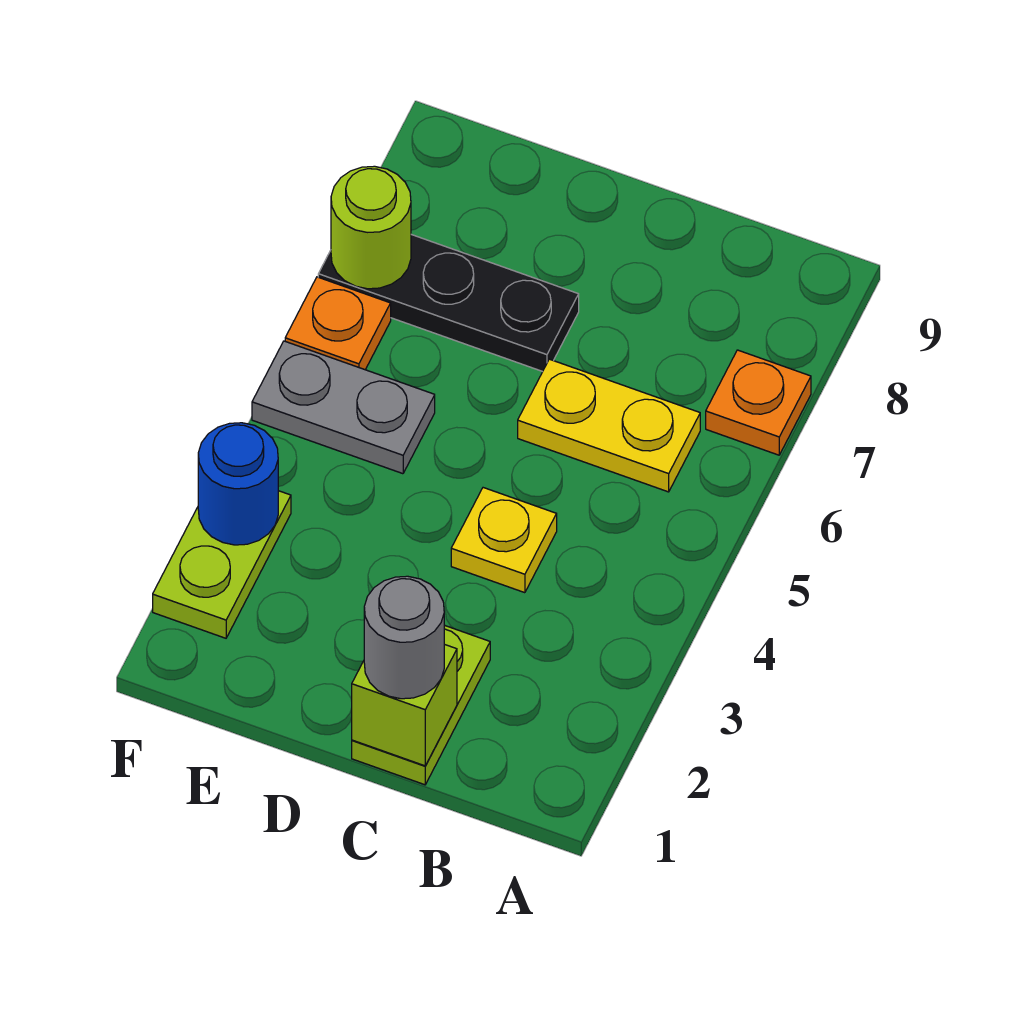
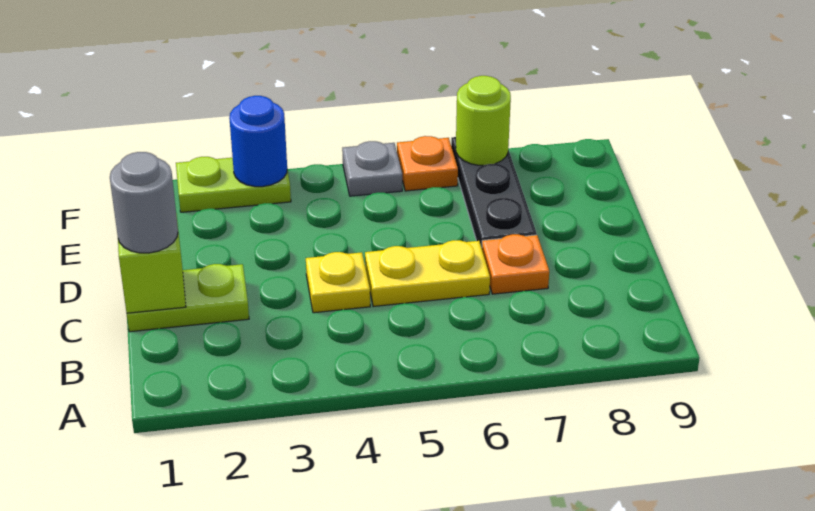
orange 1x1 plate [706,350,811,455] -> orange 1x1 plate moved to [482,234,549,294]
yellow 1x2 plate [518,359,700,492] -> yellow 1x2 plate turned to [365,240,490,307]
grey 1x2 plate [252,341,435,474] -> grey 1x1 plate [342,141,402,196]

